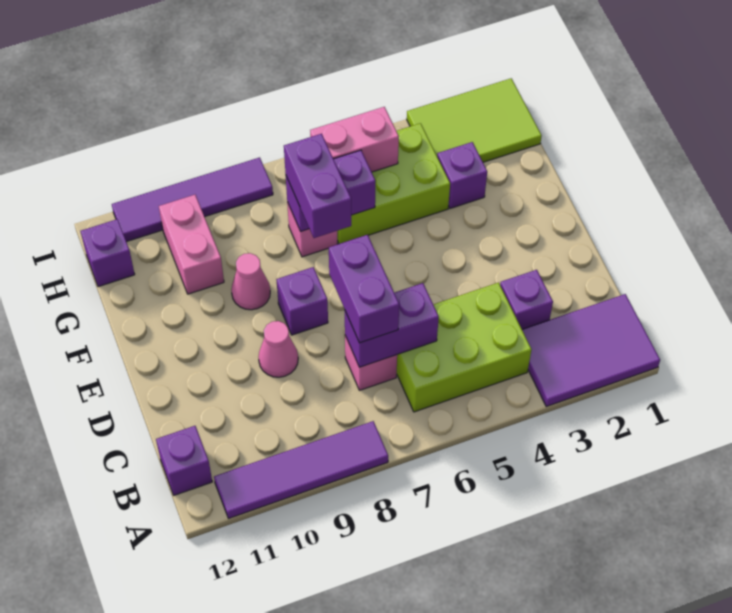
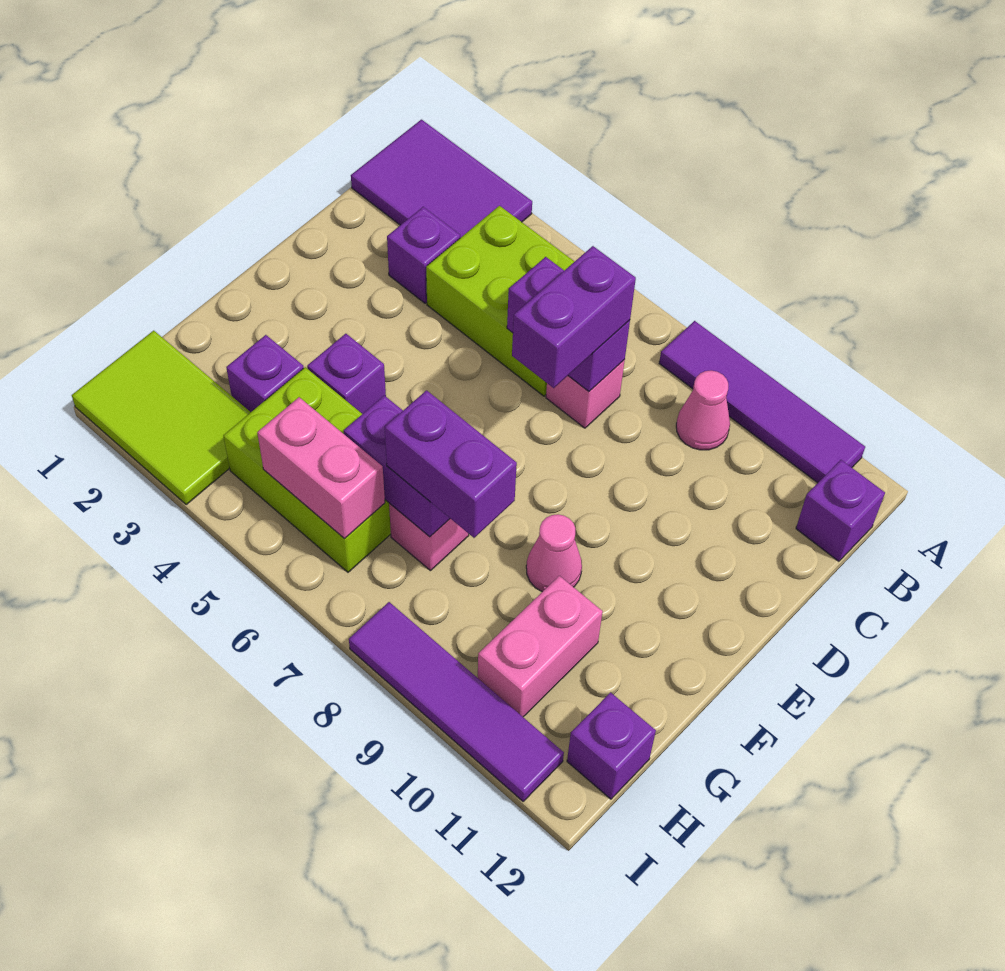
pink 1x1 cone [259,321,298,377] -> pink 1x1 cone moved to [676,370,730,450]
purple 1x1 brick [276,267,328,335] -> purple 1x1 brick moved to [307,334,386,414]
purple 1x2 brick [284,134,351,238] -> purple 1x2 brick turned to [385,390,517,538]

